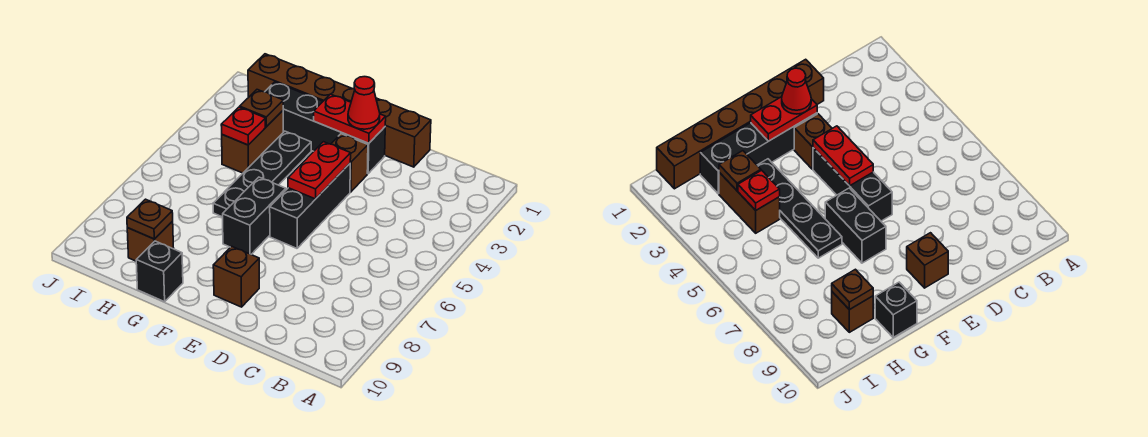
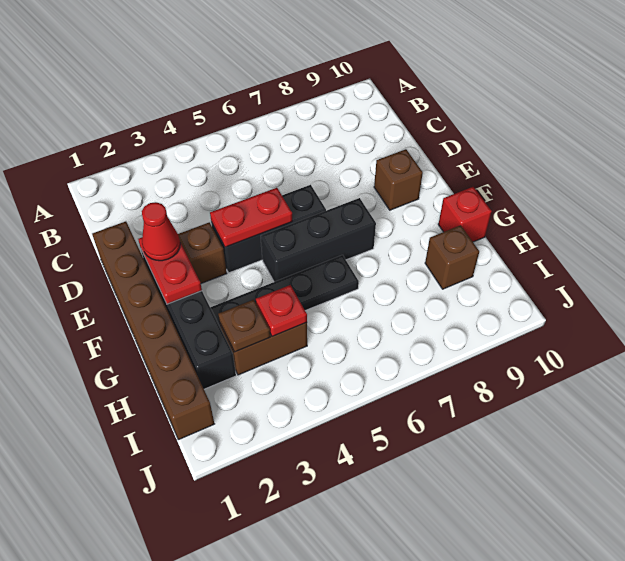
black 1x2 brick [223,177,286,254] -> black 1x3 brick [261,198,376,282]
black 1x1 brick [136,241,183,302] -> red 1x1 brick [438,187,492,242]
brown 1x1 plate [127,199,173,239] -> none

